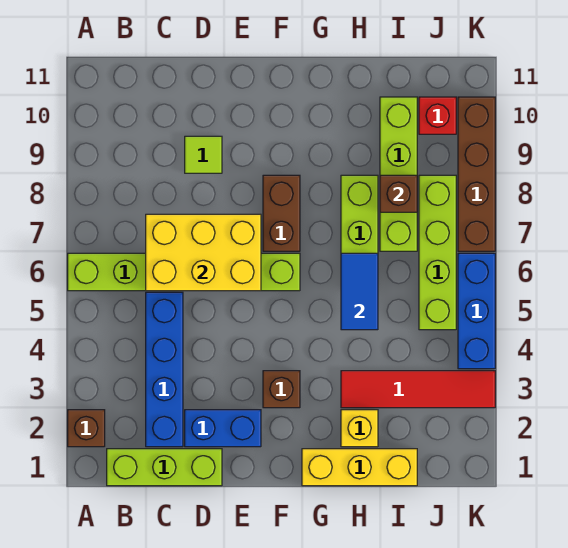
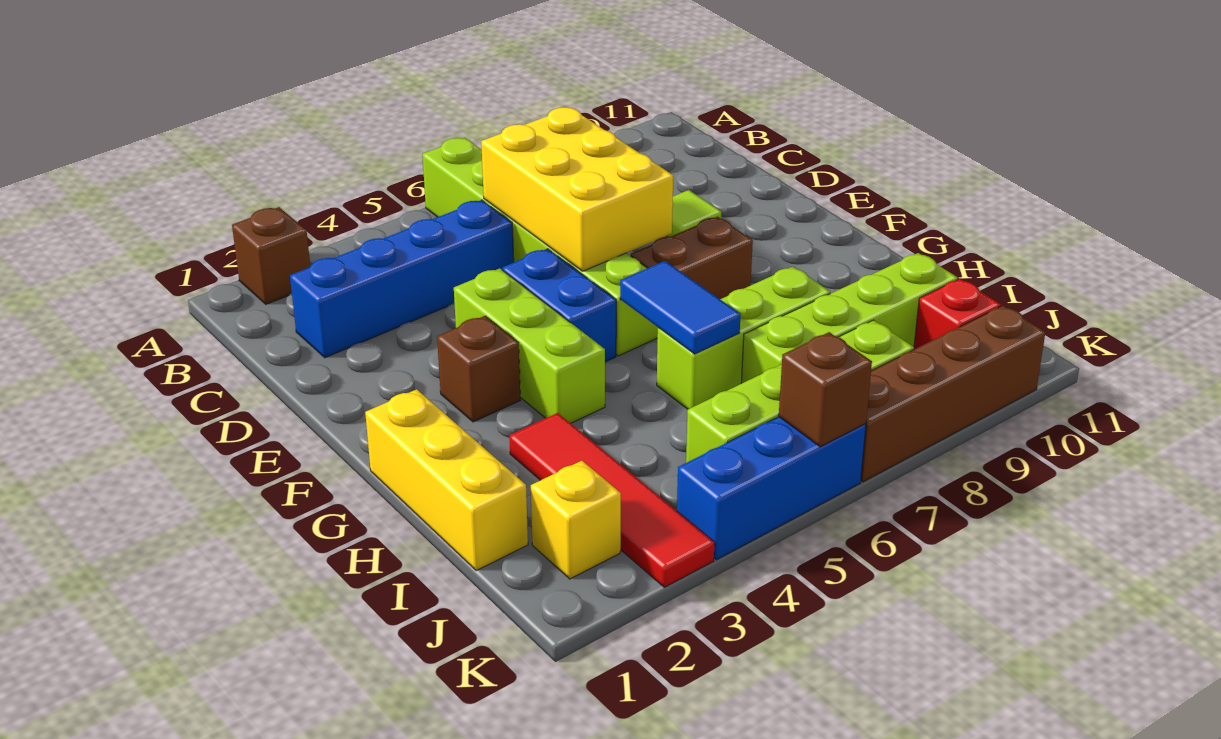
lime 1x3 brick [107,449,222,486] -> lime 1x3 brick moved to [454,268,605,423]
blue 1x2 brick [185,410,261,447] -> blue 1x2 brick moved to [502,249,616,362]
yellow 1x1 brick [341,410,378,447] -> yellow 1x1 brick moved to [531,461,621,579]
blue 1x2 tile [341,253,378,330] -> blue 1x2 tile turned to [620,261,741,354]
brown 1x1 brick [380,175,417,212] -> brown 1x1 brick moved to [779,332,872,447]

